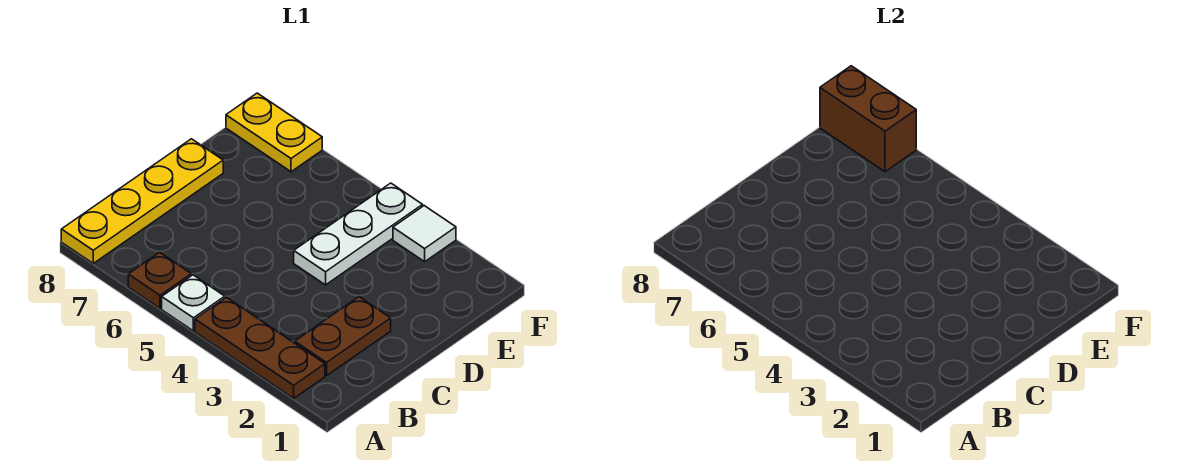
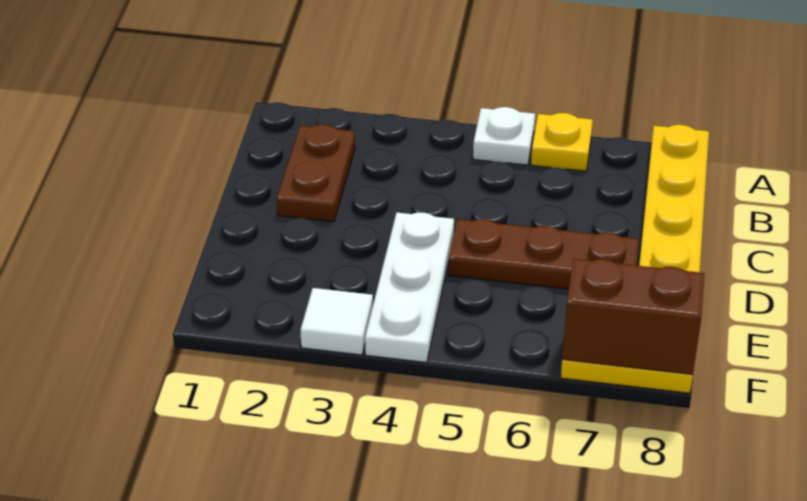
brown 1x3 plate [195,297,325,398] -> brown 1x3 plate moved to [448,219,639,289]
brown 1x1 plate [128,252,191,308] -> yellow 1x1 plate [531,113,593,171]

